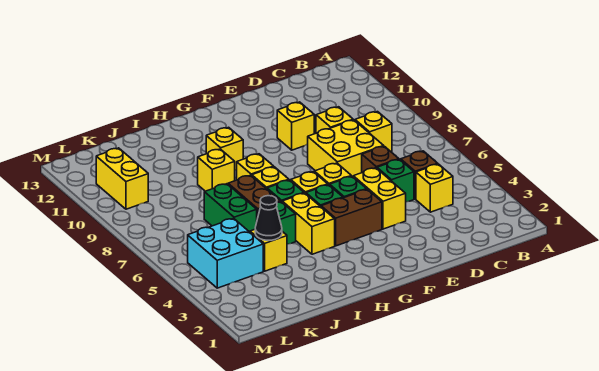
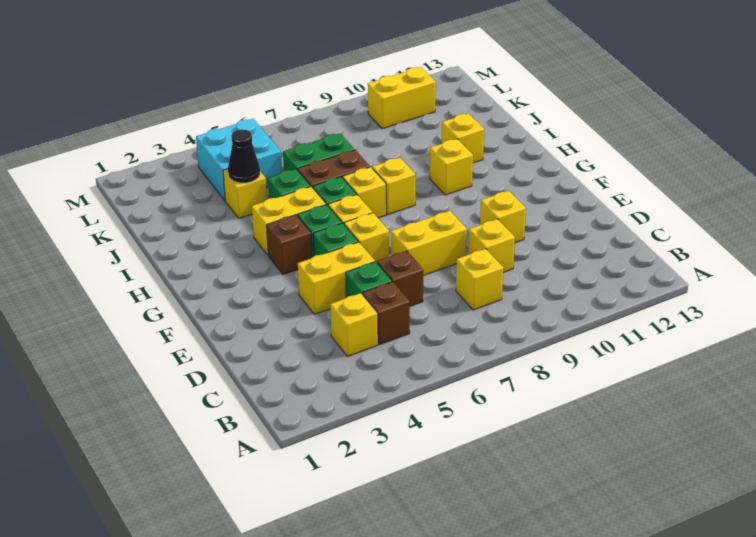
yellow 2x2 brick [308,120,383,176] -> yellow 1x2 brick [391,211,467,276]
brown 1x2 brick [321,189,382,246] -> brown 1x1 brick [267,215,312,274]
yellow 1x1 brick [198,149,235,191] -> yellow 1x1 brick moved to [442,113,484,163]

